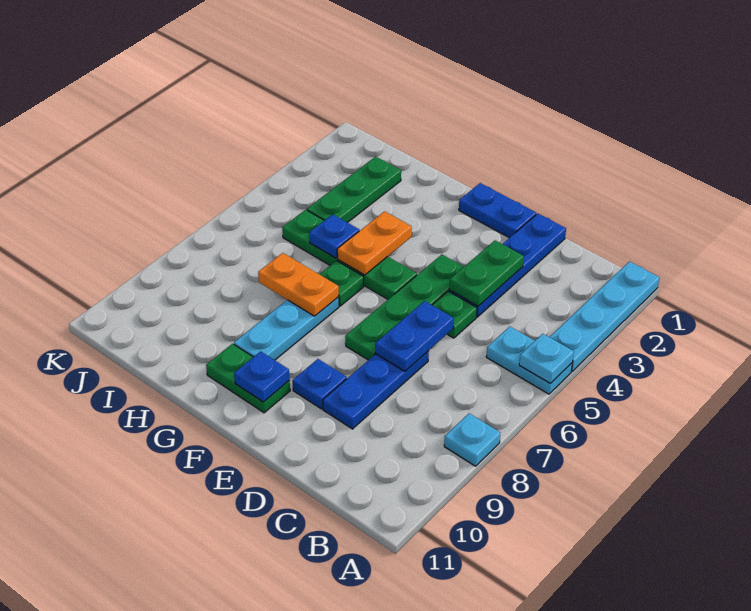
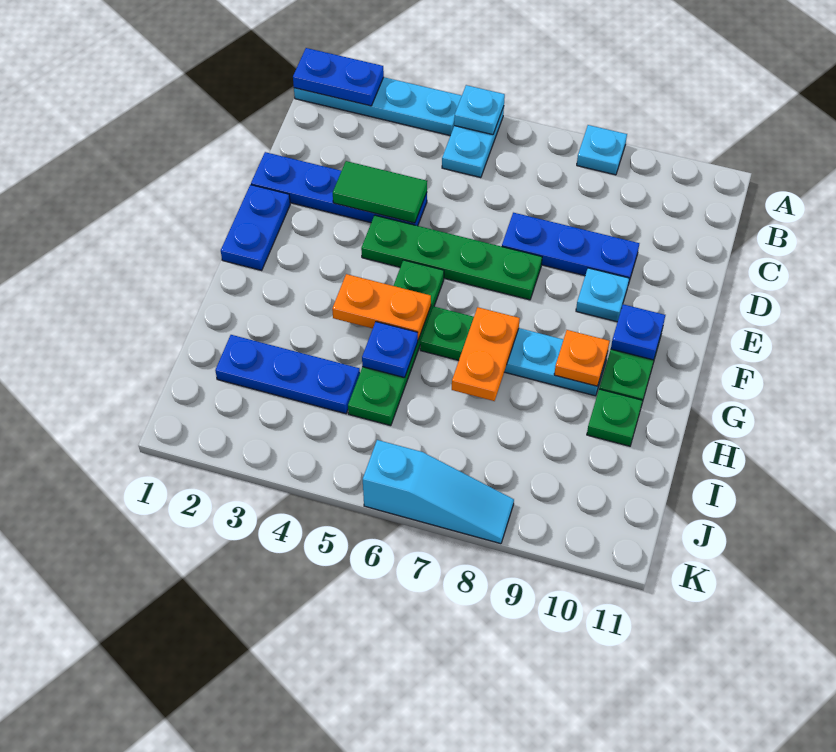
green 1x2 plate [449,240,524,306] -> green 1x2 tile [333,161,427,223]
green 1x1 plate [433,291,477,338] -> green 1x1 plate moved to [587,389,642,446]
blue 1x2 plate [375,301,454,371] -> blue 1x2 plate moved to [293,48,384,106]
blue 1x1 plate [292,359,347,409] -> cyan 1x1 plate [576,268,629,322]
none -> orange 1x1 plate [554,330,610,386]
green 1x3 plate [307,157,401,223] -> blue 1x3 plate [215,335,360,414]
none -> cyan 1x3 slope [363,440,514,544]

